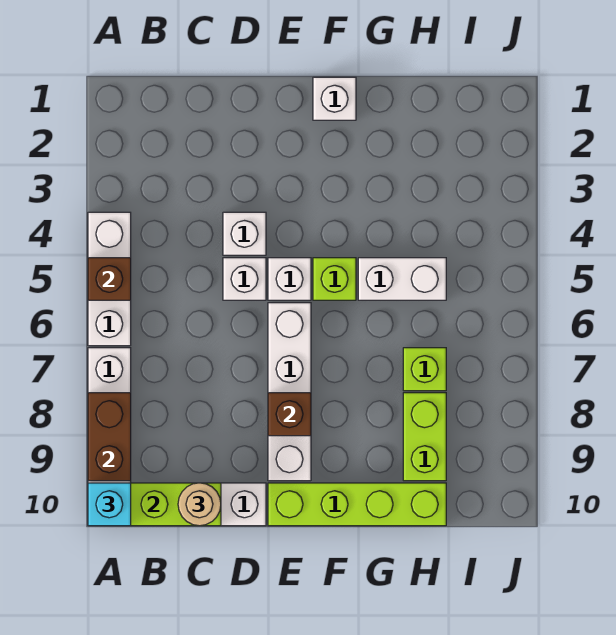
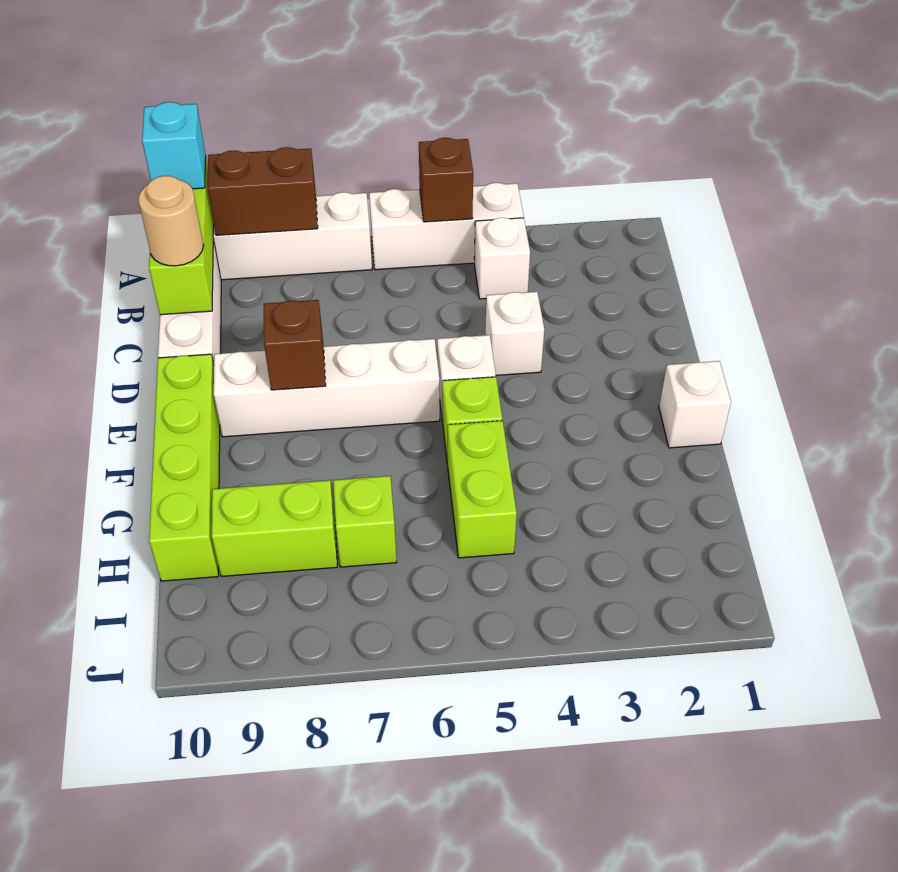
white 1x1 brick [223,258,266,300] -> white 1x1 brick moved to [474,217,530,299]
white 1x2 brick [358,258,446,300] -> lime 1x2 brick [448,421,517,558]

